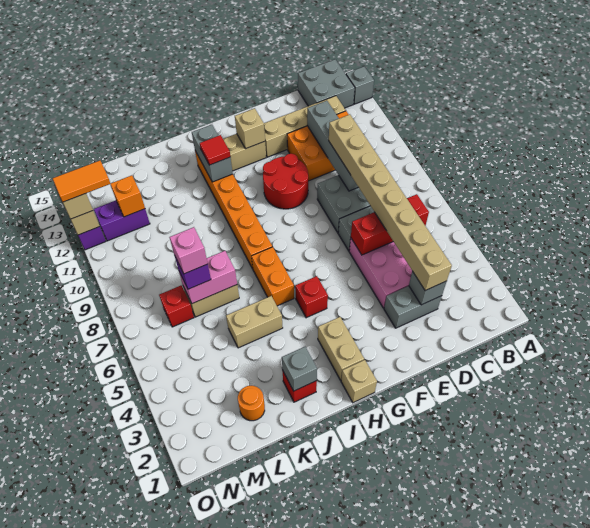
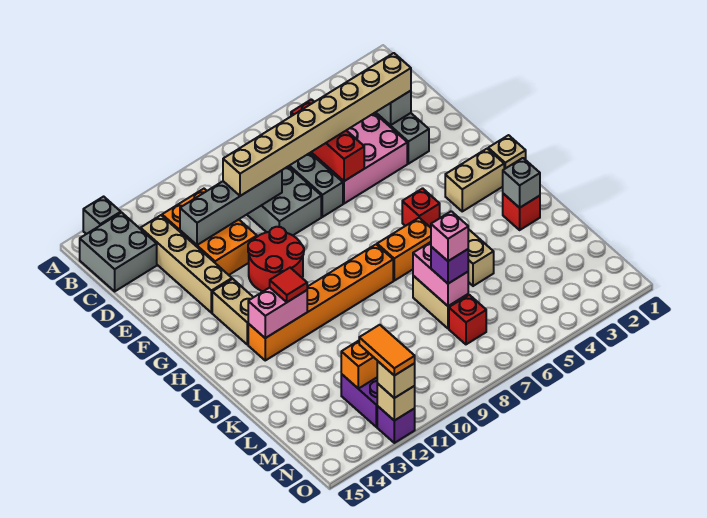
tan 1x1 brick [235,108,265,149] -> none
grey 1x2 brick [192,125,233,182] -> pink 1x2 brick [248,288,307,338]
orange 1x1 round brick [238,386,265,421] -> none

